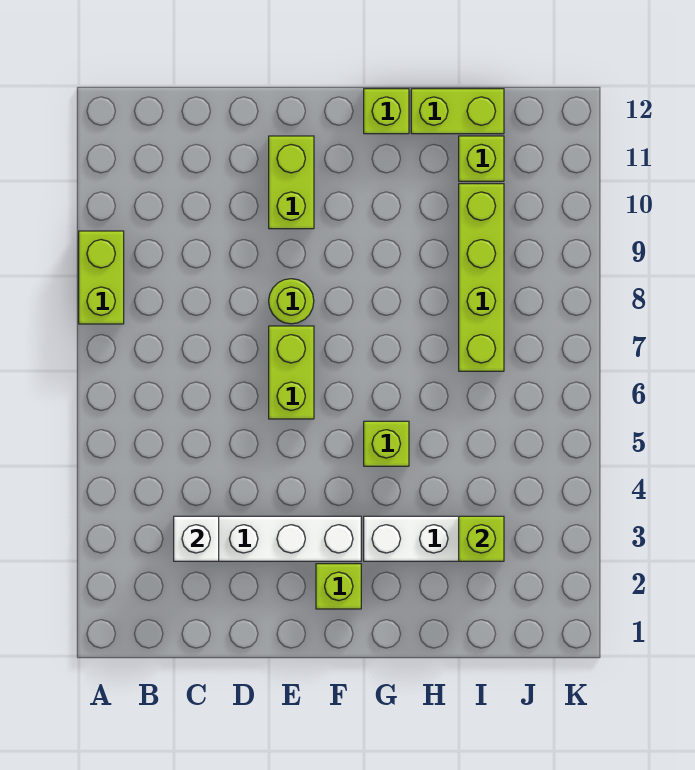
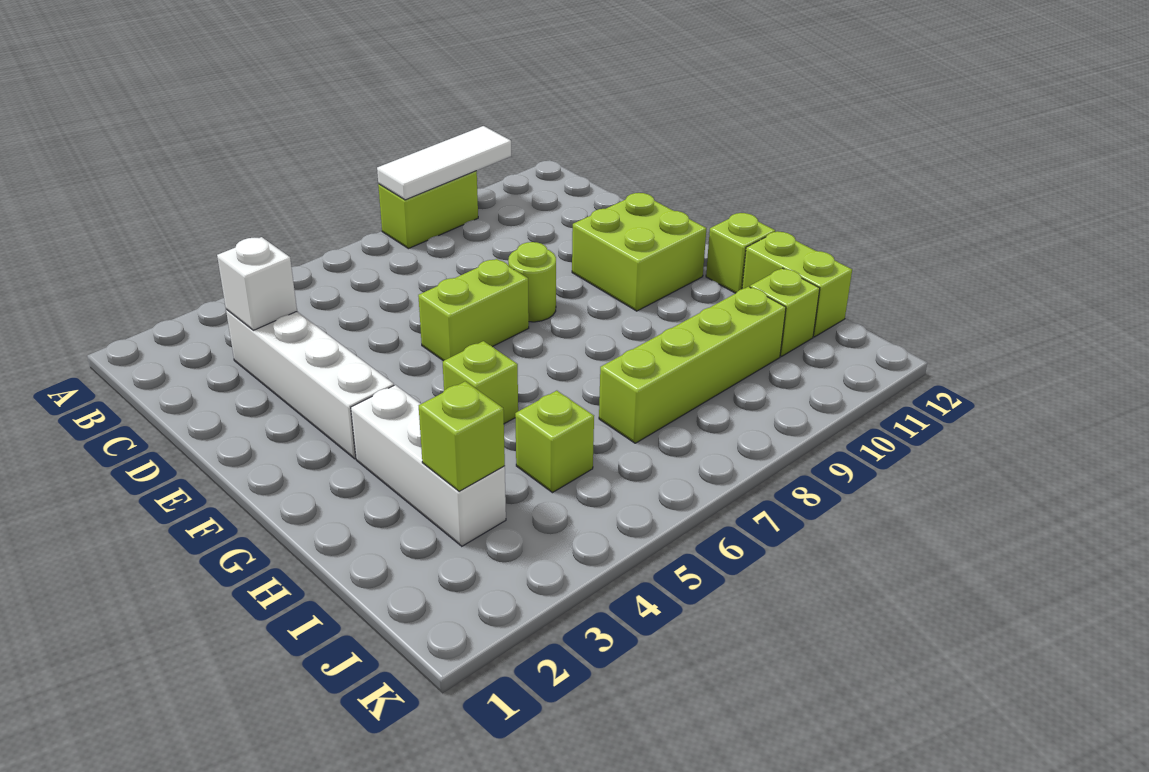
none -> white 1x3 tile [377,126,511,200]
lime 1x2 brick [269,136,314,229] -> lime 2x2 brick [572,193,707,311]
lime 1x1 brick [316,564,361,609] -> lime 1x1 brick moved to [515,391,594,493]

